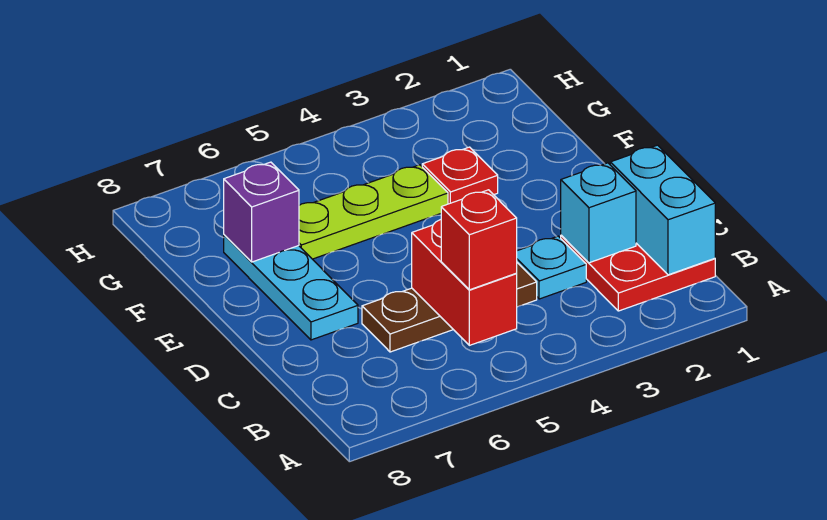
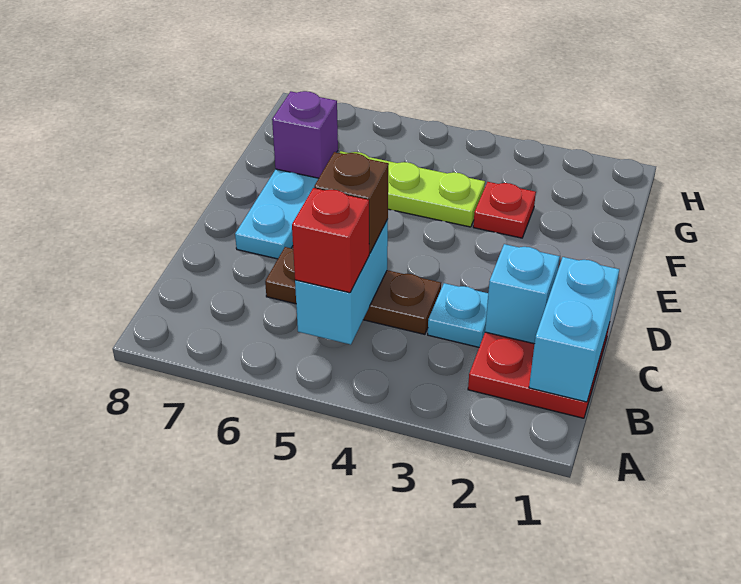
red 1x2 brick [412,220,517,345] -> cyan 1x2 brick [295,220,388,345]
none -> brown 1x1 brick [314,152,389,253]

